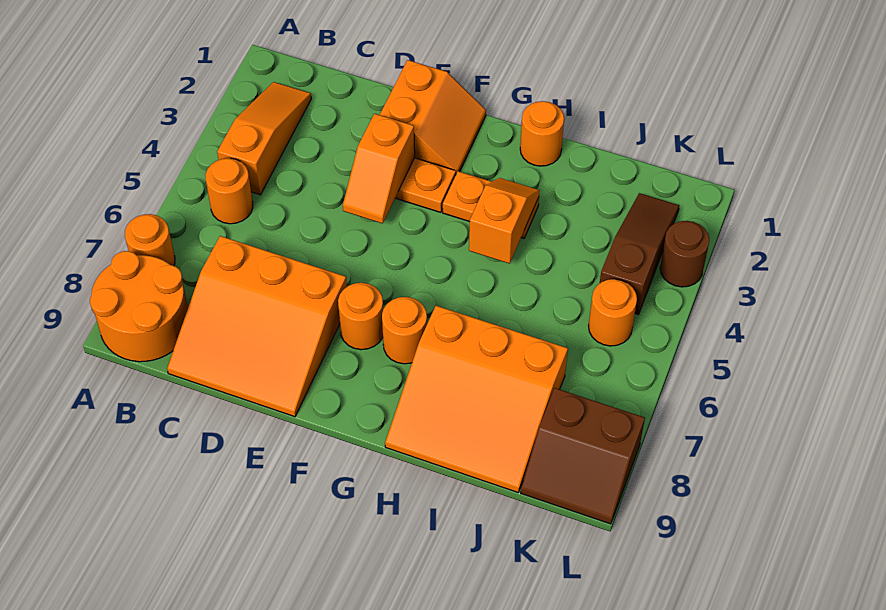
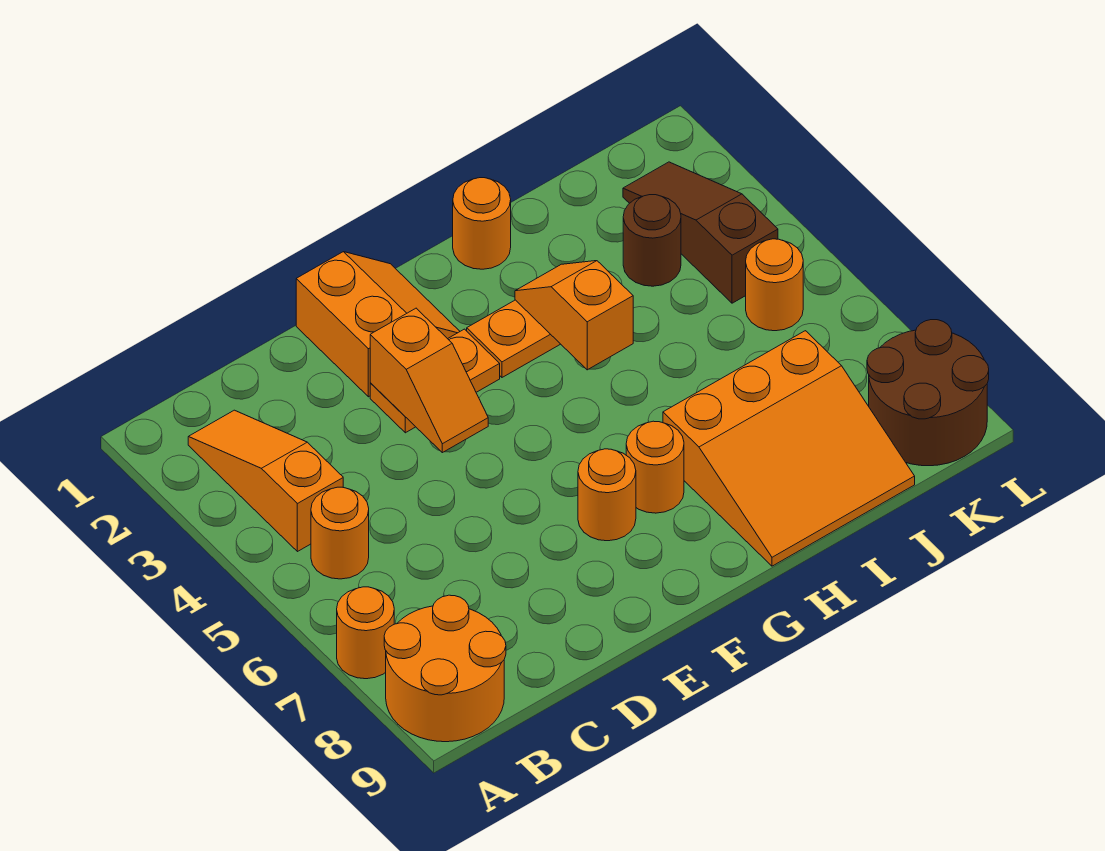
orange 3x3 slope [167,236,347,417] -> none
brown 2x2 slope [521,388,645,524] -> brown 2x2 round brick [867,320,989,466]
brown 1x1 round brick [660,221,709,287] -> brown 1x1 round brick moved to [623,195,681,286]

